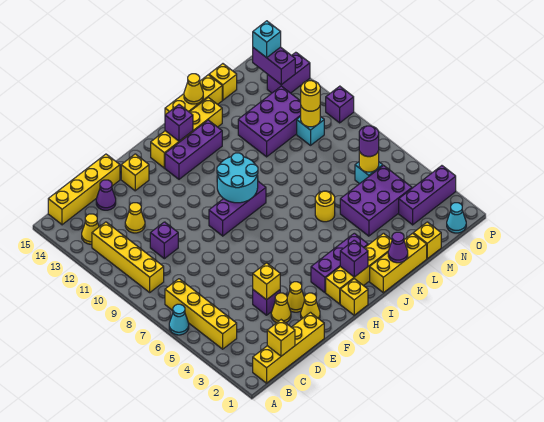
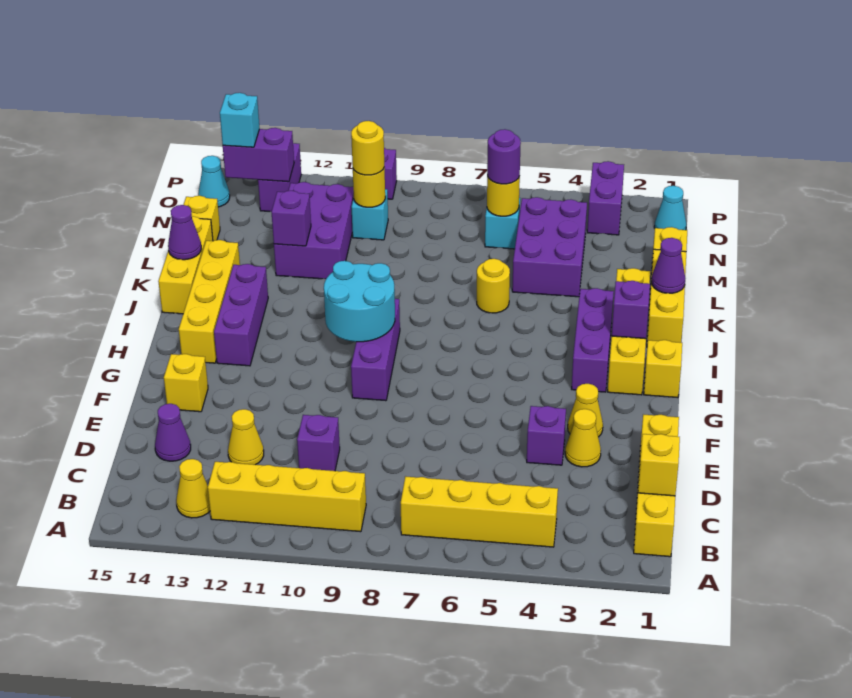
cyan 1x1 cone [169,304,189,335] -> cyan 1x1 cone moved to [198,156,230,207]
yellow 1x4 brick [48,154,120,225] -> none
yellow 1x1 brick [253,263,280,300] -> none
yellow 1x1 cone [301,293,320,319] -> none
purple 1x1 brick [165,105,193,141] -> purple 1x1 brick moved to [272,191,311,246]
yellow 1x1 cone [184,74,203,104] -> purple 1x1 cone [168,205,201,260]
purple 1x3 brick [399,166,456,225] -> purple 1x2 brick [587,161,624,235]

